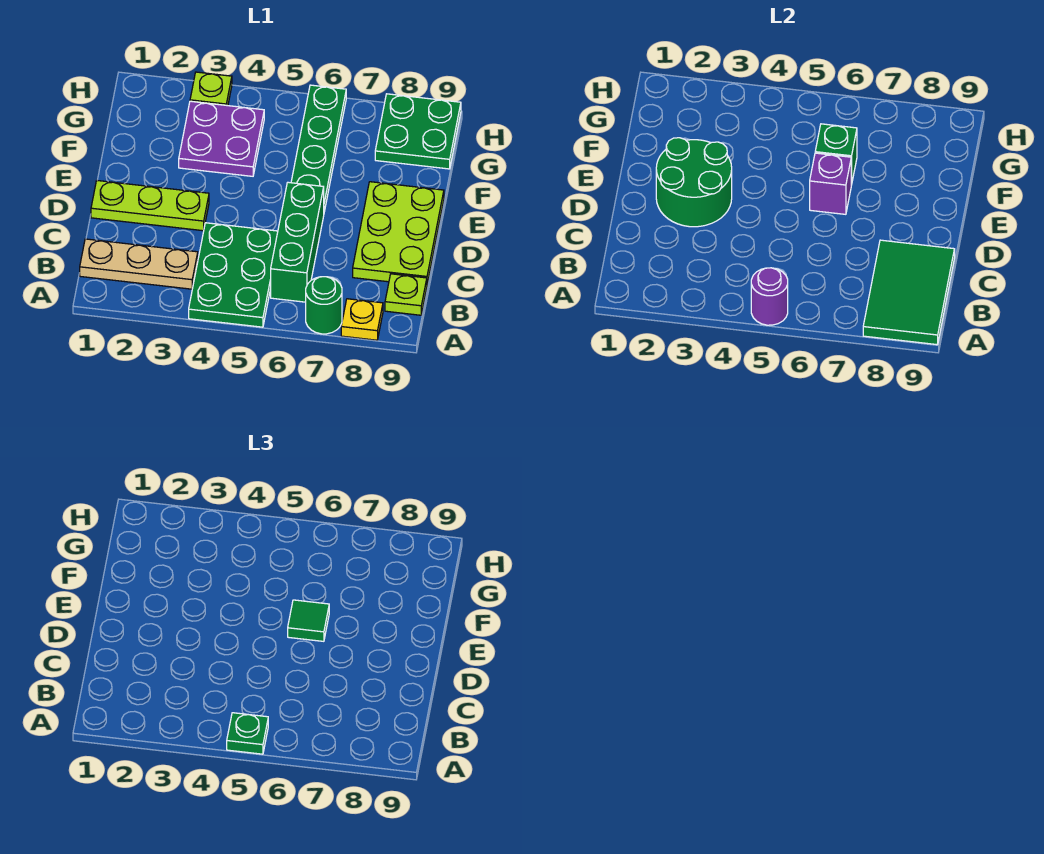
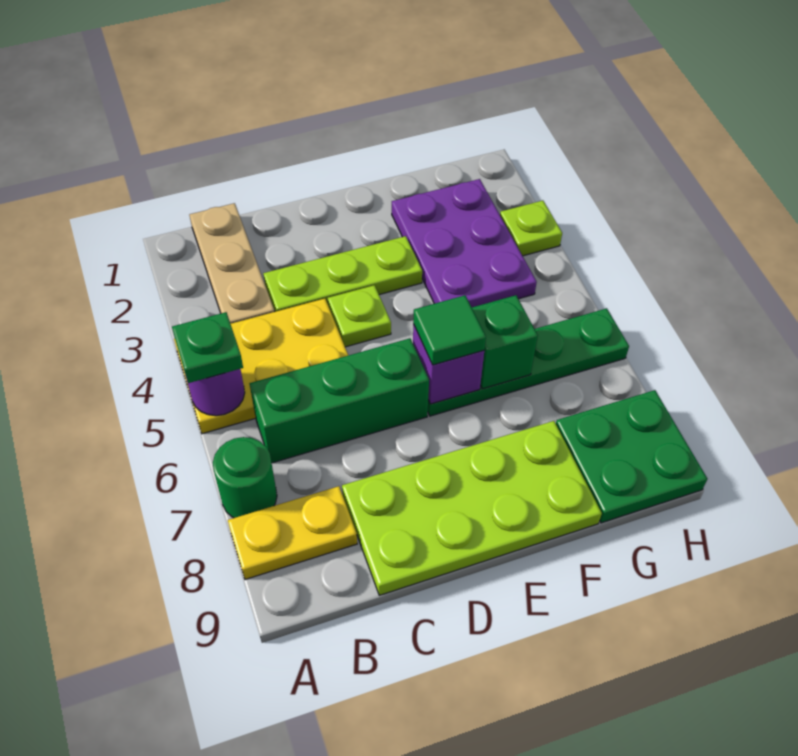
green 2x3 plate [189,223,278,327] -> yellow 2x3 plate [174,299,348,434]
yellow 1x1 plate [341,299,383,340] -> yellow 1x2 plate [228,486,357,580]
green 2x3 tile [863,240,955,345] -> none
lime 1x1 plate [385,274,427,315] -> lime 1x1 plate moved to [328,285,391,347]
lime 2x3 plate [353,182,444,284] -> lime 2x4 plate [342,421,602,595]
lime 1x3 plate [91,181,209,231] -> lime 1x3 plate turned to [263,236,422,312]
green 2x2 round brick [656,138,732,227] -> none
purple 2x2 plate [179,101,264,176] -> purple 2x3 plate [392,179,537,307]

